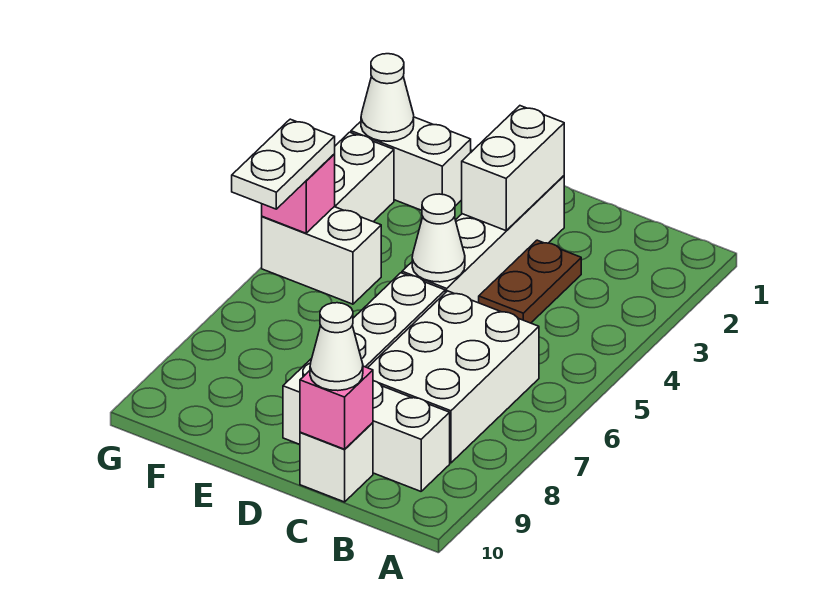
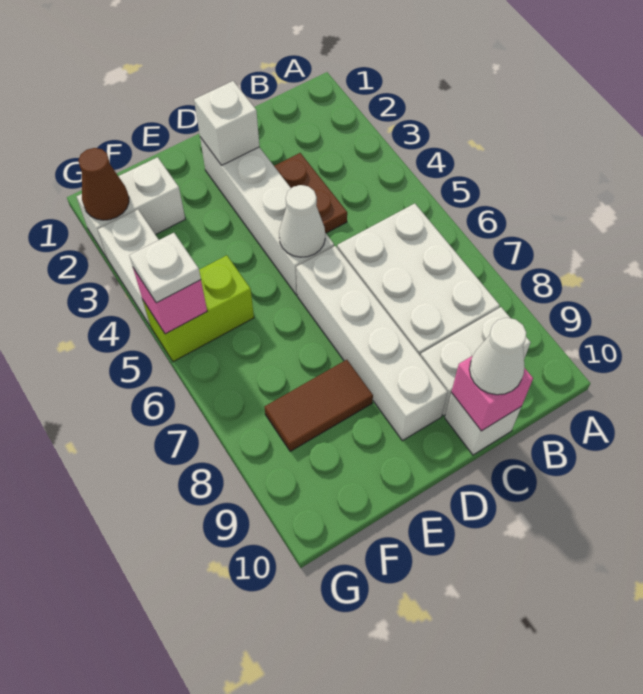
white 1x2 brick [462,106,564,231] -> white 1x1 brick [194,81,260,165]
none -> brown 1x2 tile [265,360,373,451]
white 1x2 brick [262,207,381,304] -> lime 1x2 brick [143,255,254,362]
white 1x1 cone [361,54,414,141] -> brown 1x1 cone [78,148,129,220]
white 1x2 plate [232,119,335,209] -> white 1x1 plate [129,233,201,303]

